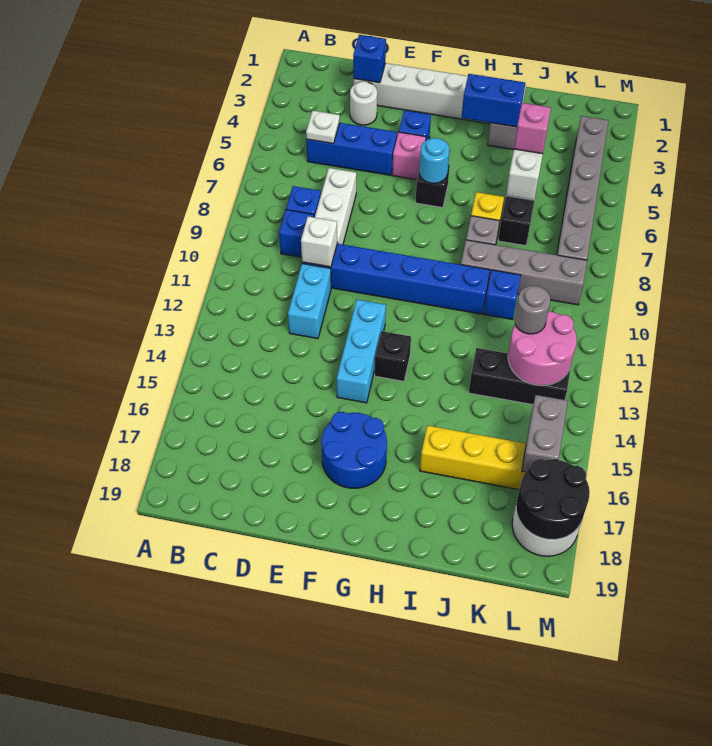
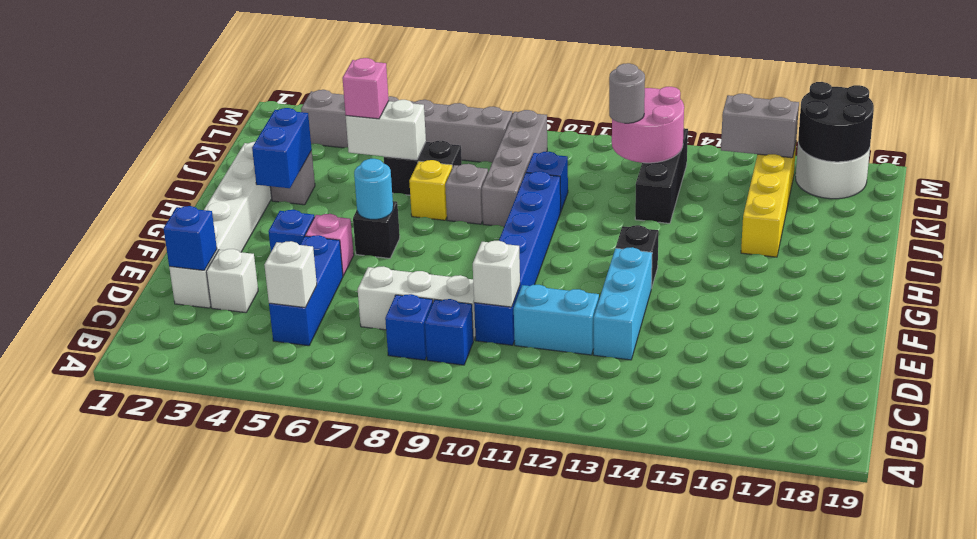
white 1x1 plate [306,111,340,144] -> white 1x1 brick [264,241,317,307]
white 1x1 round brick [350,82,377,125] -> white 1x1 brick [206,249,258,313]
cyan 1x3 brick [337,300,386,403] -> cyan 1x3 brick turned to [593,247,652,360]
blue 2x2 round brick [321,412,387,488] -> none

